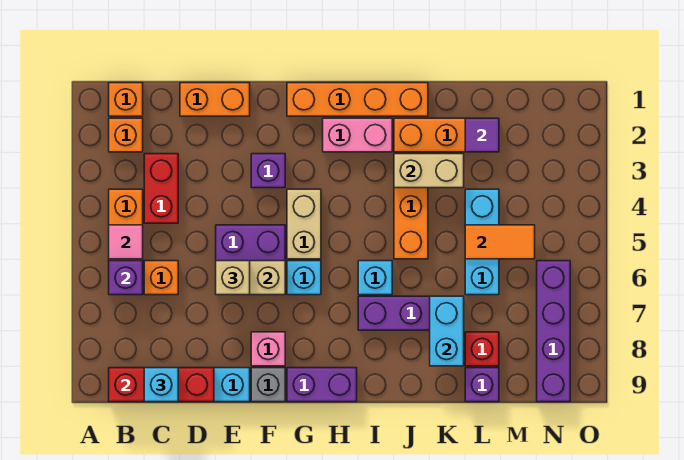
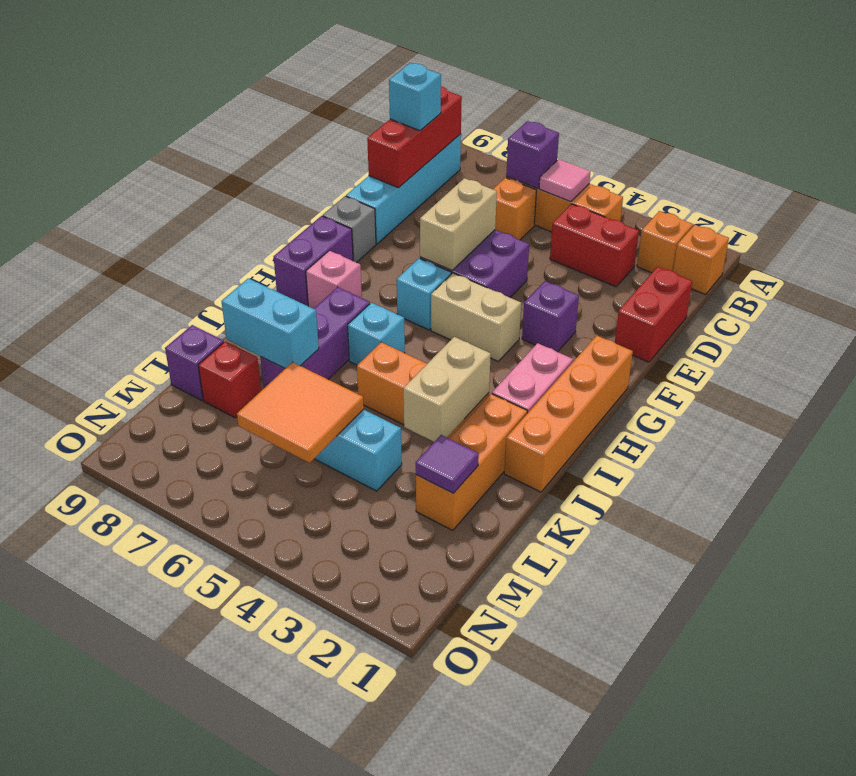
orange 1x2 brick [180,83,250,116] -> red 1x2 brick [615,267,692,362]
tan 1x1 brick [216,261,250,295] -> none
pink 1x1 brick [251,332,285,366] -> pink 1x1 brick moved to [306,251,362,309]
orange 1x2 tile [465,225,535,259] -> orange 2x2 tile [237,362,364,463]
purple 1x4 brick [537,261,570,402] -> none

